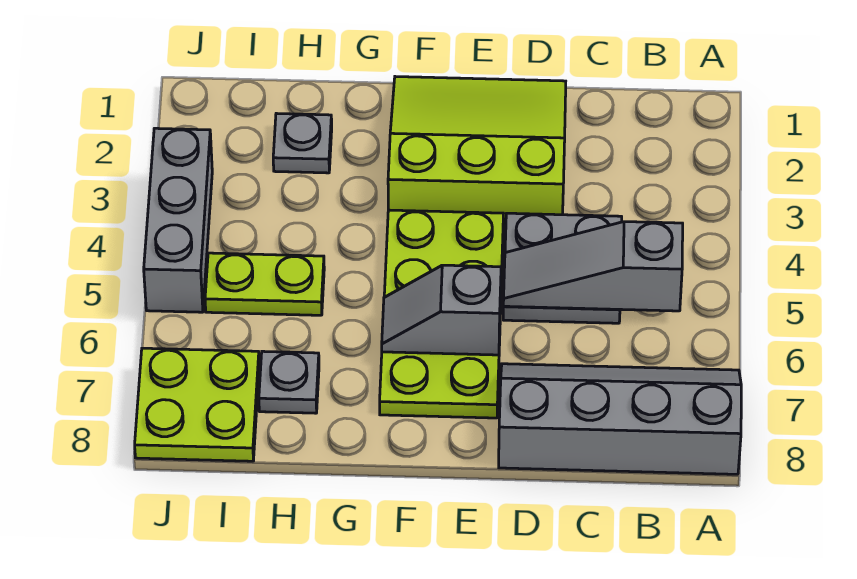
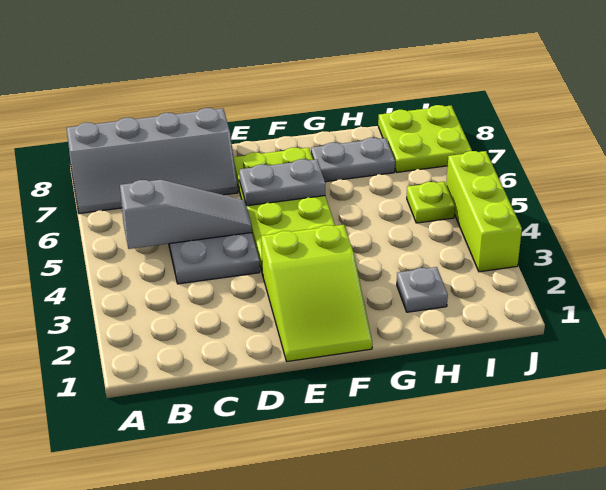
lime 3x3 slope [388,77,566,225] -> lime 2x3 slope [261,225,372,361]
grey 1x2 slope [382,265,501,355] -> grey 1x2 plate [239,159,325,206]
lime 1x2 plate [205,253,324,315] -> lime 1x1 plate [407,182,455,223]
grey 1x1 plate [259,351,319,413] -> grey 1x2 plate [311,138,395,182]
grey 1x3 brick [144,128,212,312] -> lime 1x3 brick [446,151,522,272]

